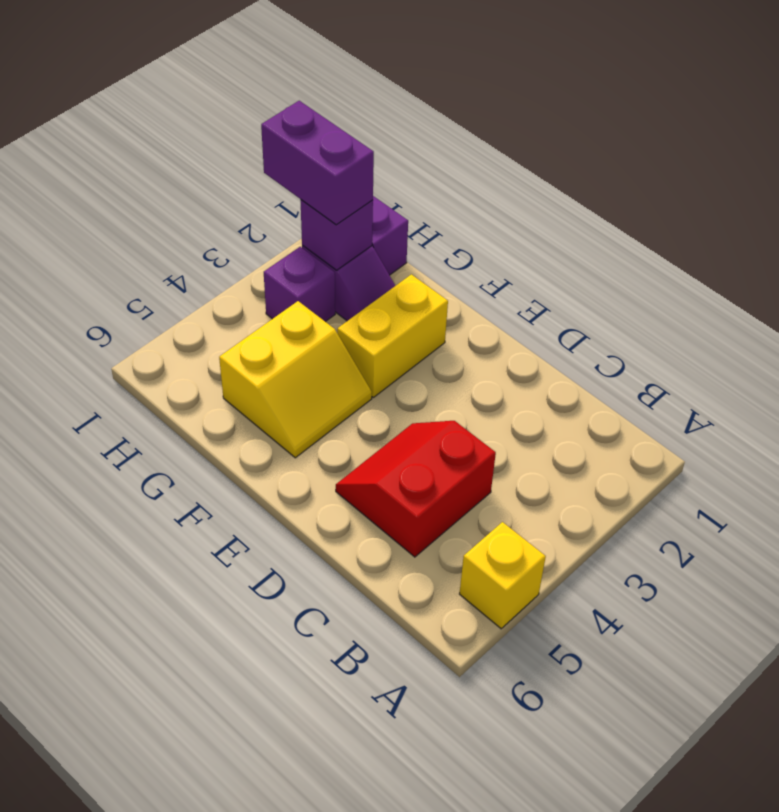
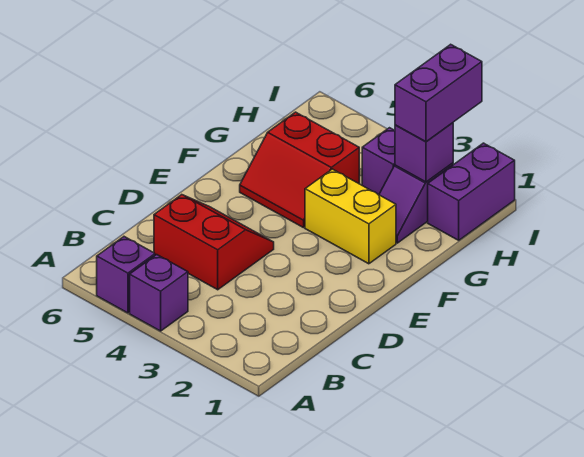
none -> purple 1x1 brick [130,255,188,331]
yellow 1x1 brick [460,522,546,629] -> purple 1x1 brick [97,237,155,313]
yellow 2x2 slope [219,301,372,458] -> red 2x2 slope [240,112,359,228]

